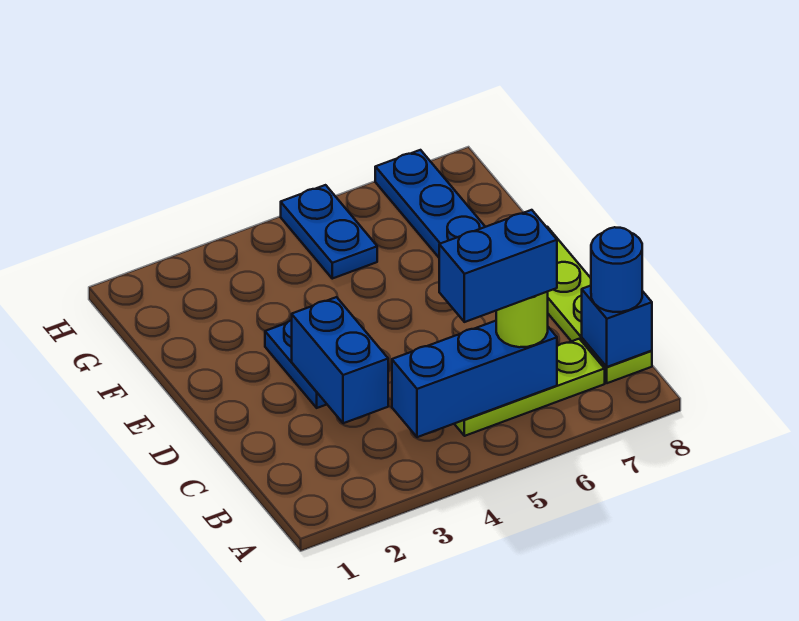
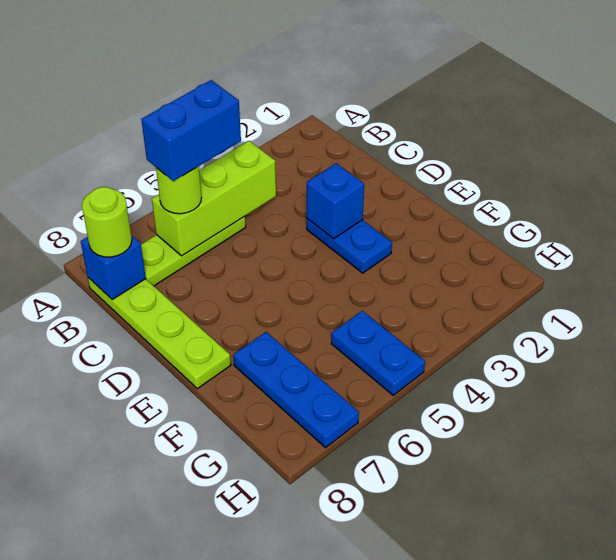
blue 1x3 brick [392,321,557,437] -> lime 1x3 brick [152,141,276,256]
blue 1x1 round brick [591,227,642,312] -> lime 1x1 round brick [82,187,132,257]
blue 1x2 brick [292,297,388,423] -> blue 1x1 brick [307,163,364,239]

